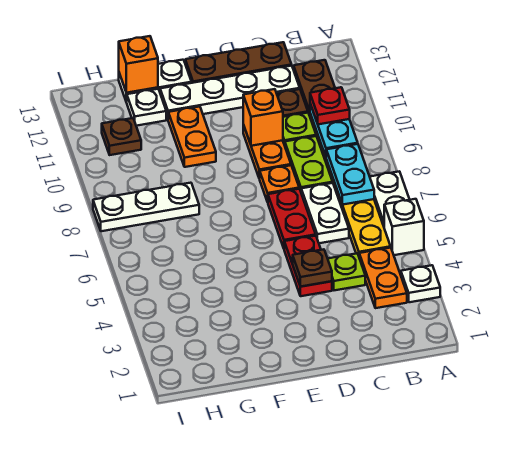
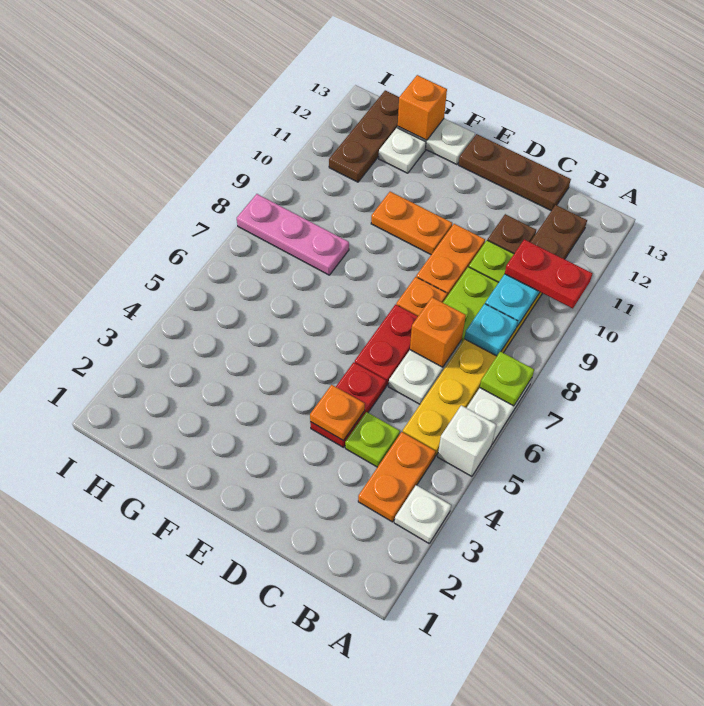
none -> lime 1x1 plate [480,351,534,406]
cyan 1x2 plate [326,144,374,205] -> cyan 1x1 plate [465,304,518,356]
red 1x1 plate [310,87,350,124] -> red 1x2 plate [505,239,593,309]
white 1x4 plate [160,66,300,119] -> none
brown 1x1 plate [293,249,332,287] -> orange 1x1 plate [310,385,365,441]
orange 1x1 brick [243,89,283,146] -> orange 1x1 brick moved to [410,297,466,367]
orange 1x2 plate [168,107,216,167] -> orange 1x2 plate turned to [371,192,452,255]
white 1x3 plate [93,183,199,231] -> pink 1x3 plate [237,194,349,275]
brown 1x1 plate [102,118,141,155] -> brown 1x3 plate [329,90,399,182]

